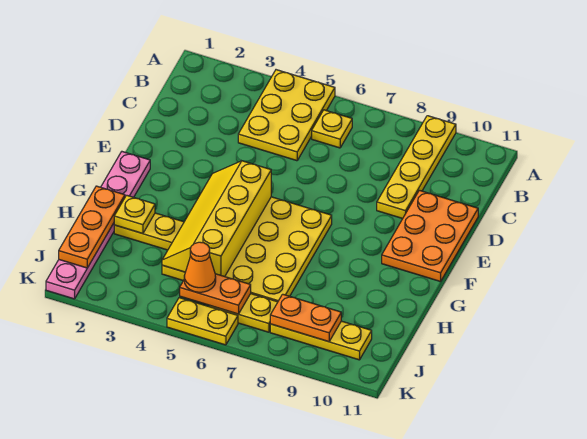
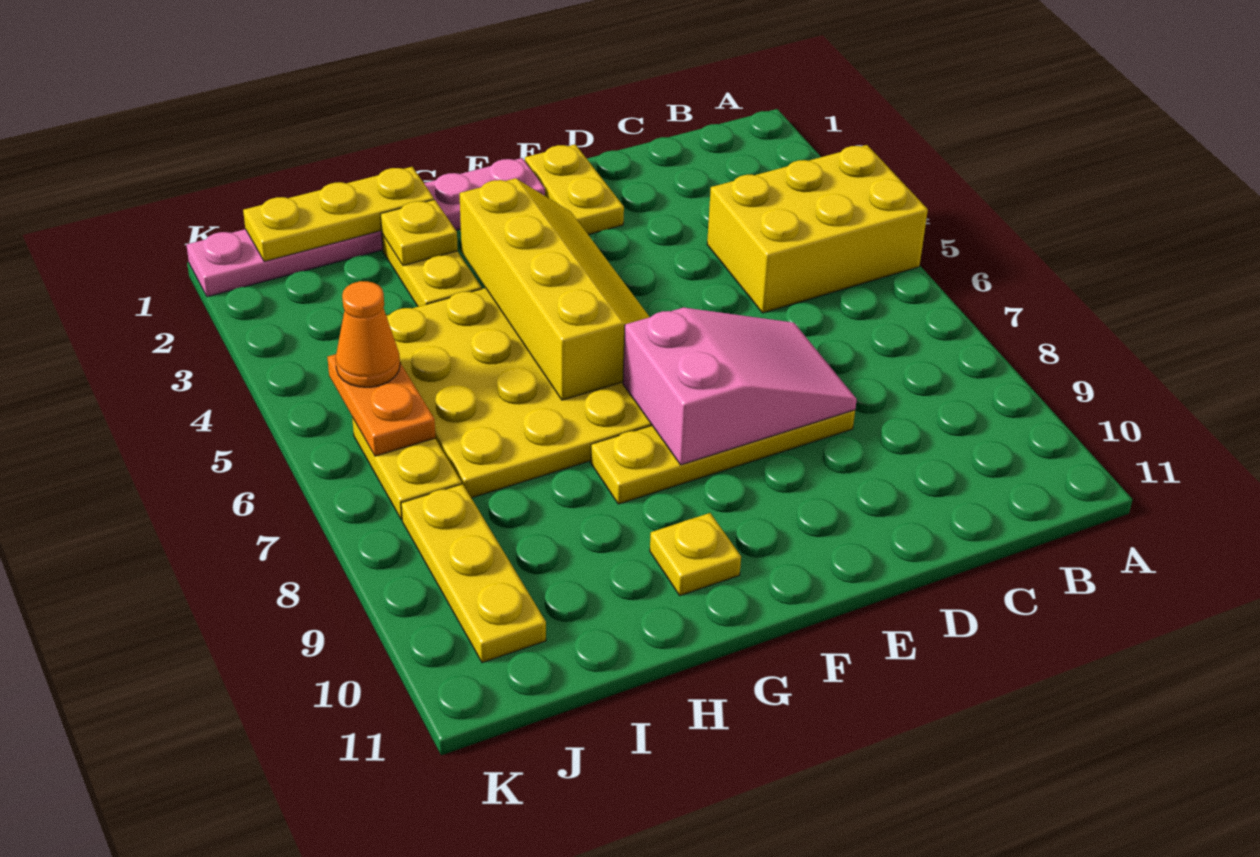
yellow 2x3 plate [238,70,335,161] -> yellow 2x3 brick [707,145,928,313]
yellow 1x4 plate [377,116,456,219] -> yellow 1x4 plate moved to [591,410,855,504]
yellow 1x1 plate [312,110,352,148] -> yellow 1x1 plate moved to [650,513,741,596]
none -> pink 2x3 slope [623,308,857,465]
orange 2x3 plate [382,190,478,282] -> none
yellow 2x4 slope [162,161,271,277] -> yellow 2x4 slope turned to [460,178,649,400]
orange 1x3 plate [59,186,125,268] -> yellow 1x3 plate [243,167,434,262]
orange 1x2 plate [270,294,341,342] -> none
yellow 1x2 plate [167,298,238,345] -> yellow 1x2 plate moved to [525,144,624,235]

